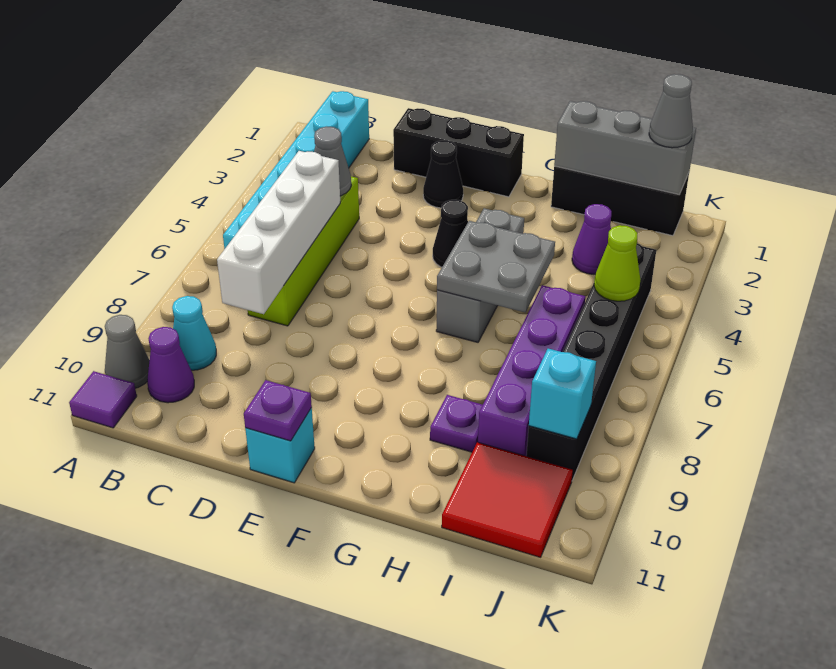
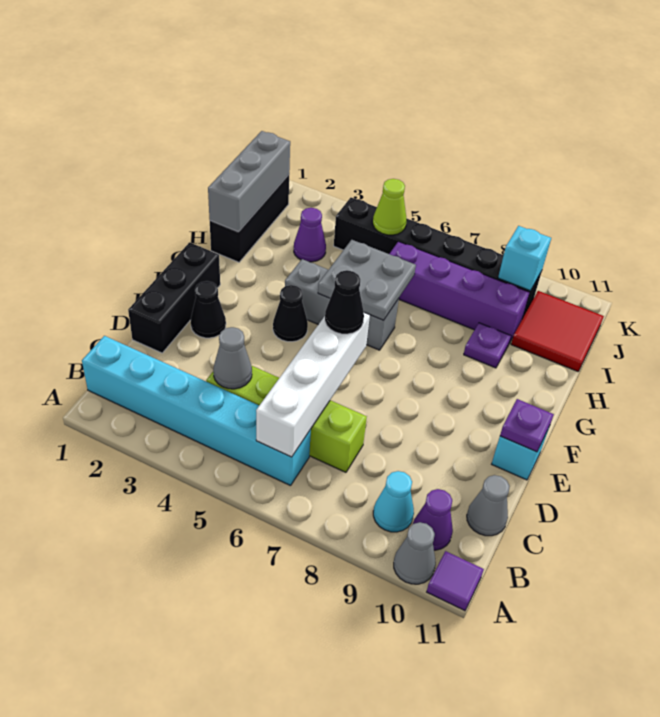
white 1x4 brick [217,151,340,314] -> white 1x4 brick turned to [256,313,370,457]
none -> black 1x1 cone [325,270,364,334]
grey 1x1 cone [649,74,693,148] -> grey 1x1 cone moved to [467,475,510,536]

